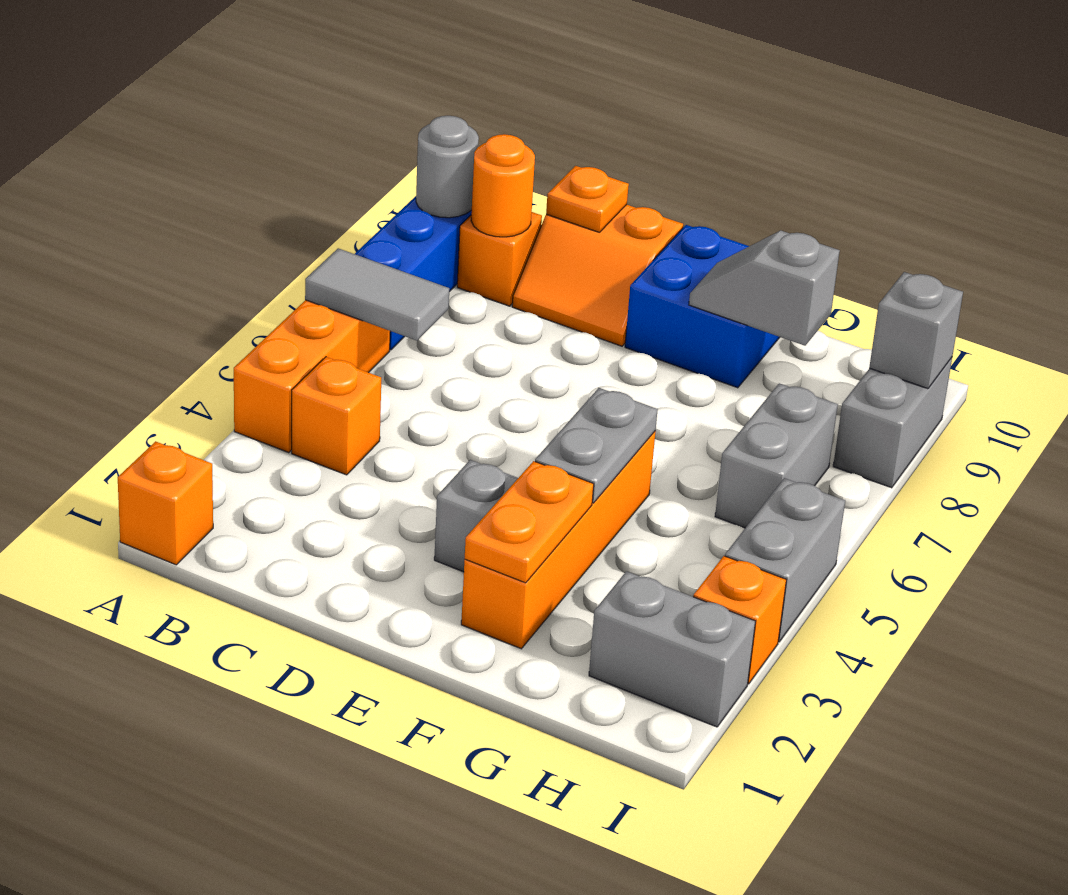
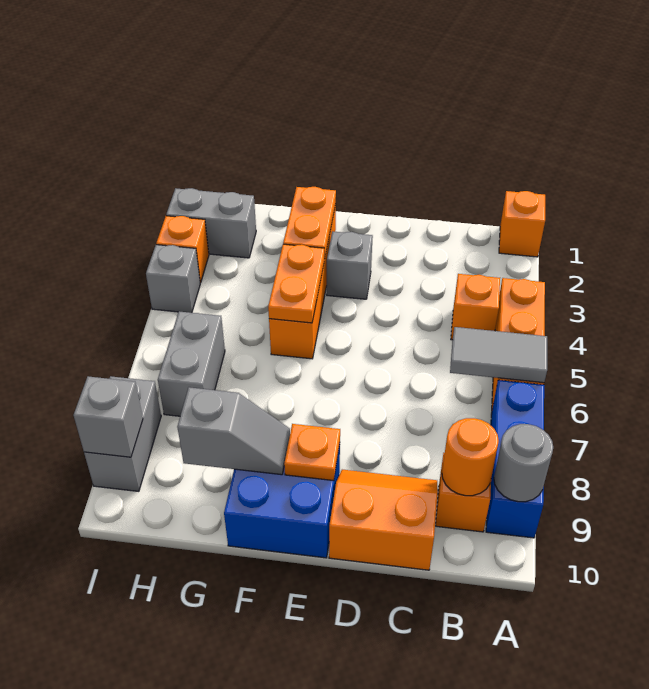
orange 1x1 plate [546,166,629,233] -> orange 1x1 plate moved to [284,424,340,481]
grey 1x2 plate [535,388,658,503] -> orange 1x2 plate [268,244,324,323]
grey 1x2 brick [725,478,845,642] -> grey 1x1 brick [146,245,200,313]

